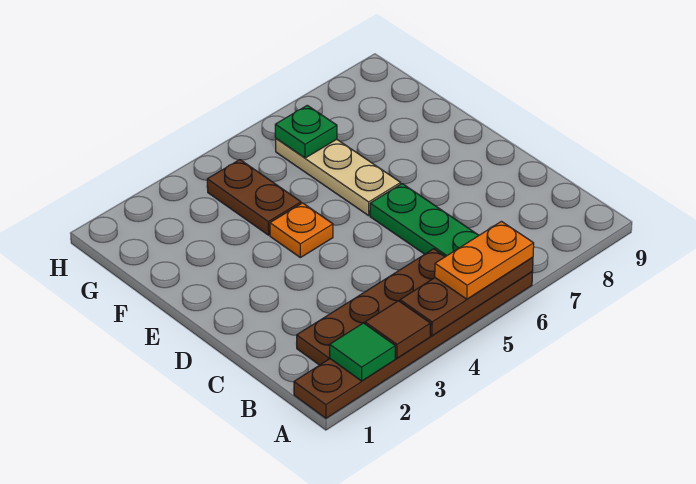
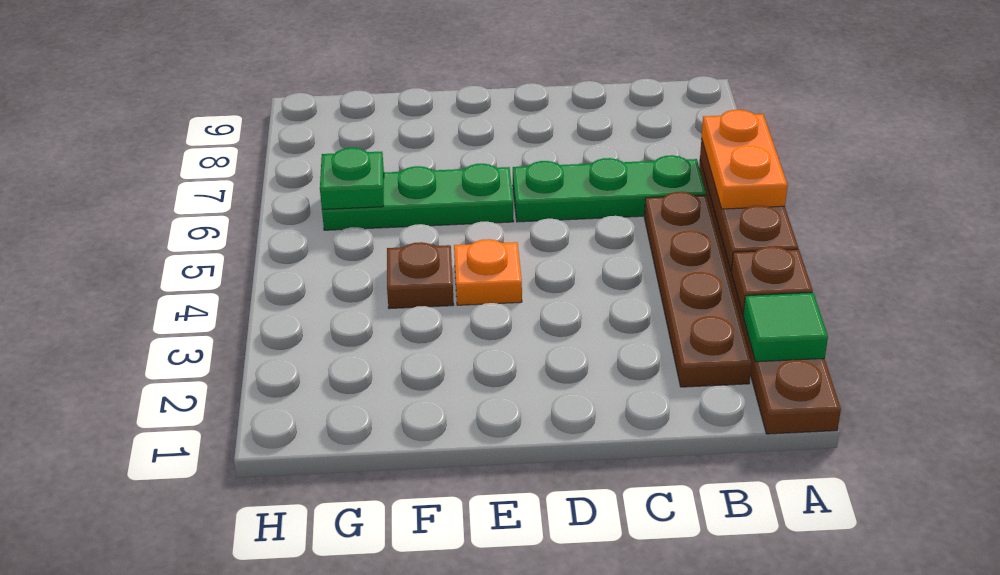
brown 1x1 tile [365,301,431,358] -> brown 1x1 plate [731,246,813,315]
tan 1x3 plate [276,139,401,216] -> green 1x3 plate [322,164,514,230]
brown 1x2 plate [207,160,301,235] -> brown 1x1 plate [387,242,454,309]

